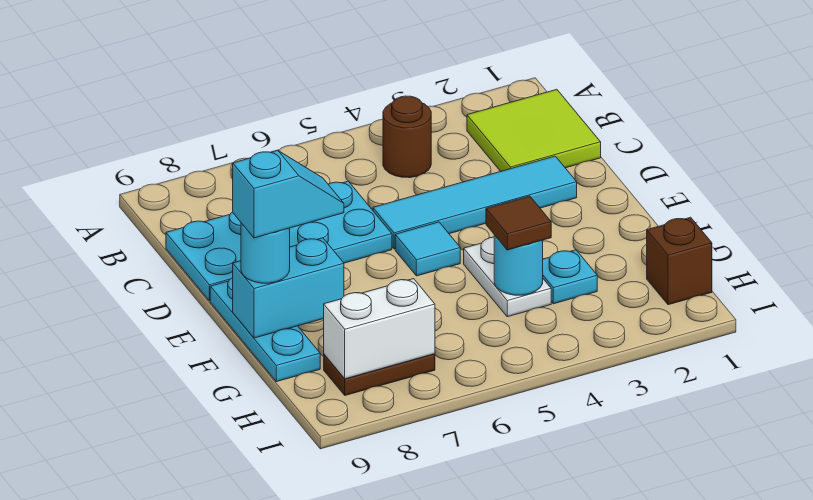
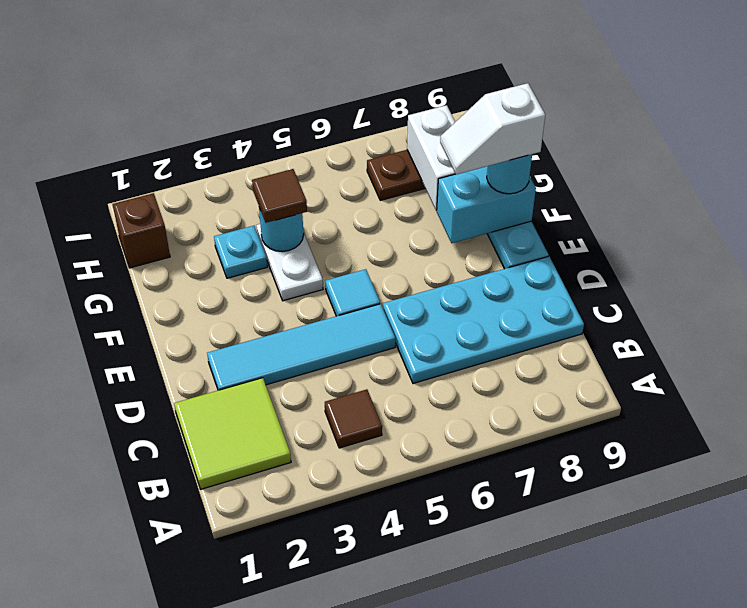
brown 1x1 round brick [383,96,431,178] -> brown 1x1 tile [325,389,382,448]
cyan 1x2 slope [233,150,344,238] -> white 1x2 slope [440,83,545,174]
white 1x2 brick [324,279,435,379] -> white 1x2 brick turned to [407,105,455,210]

